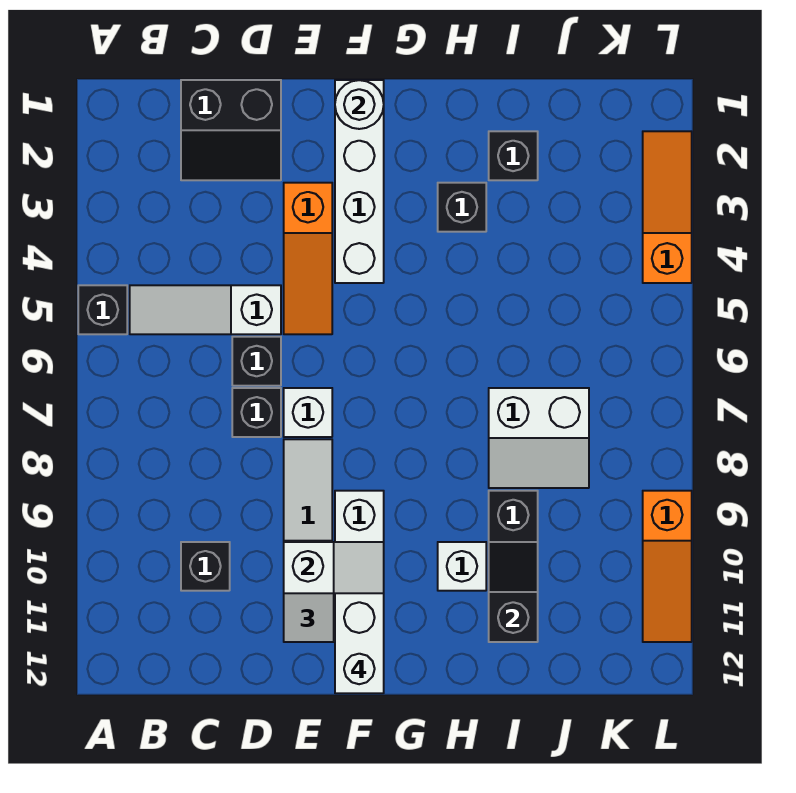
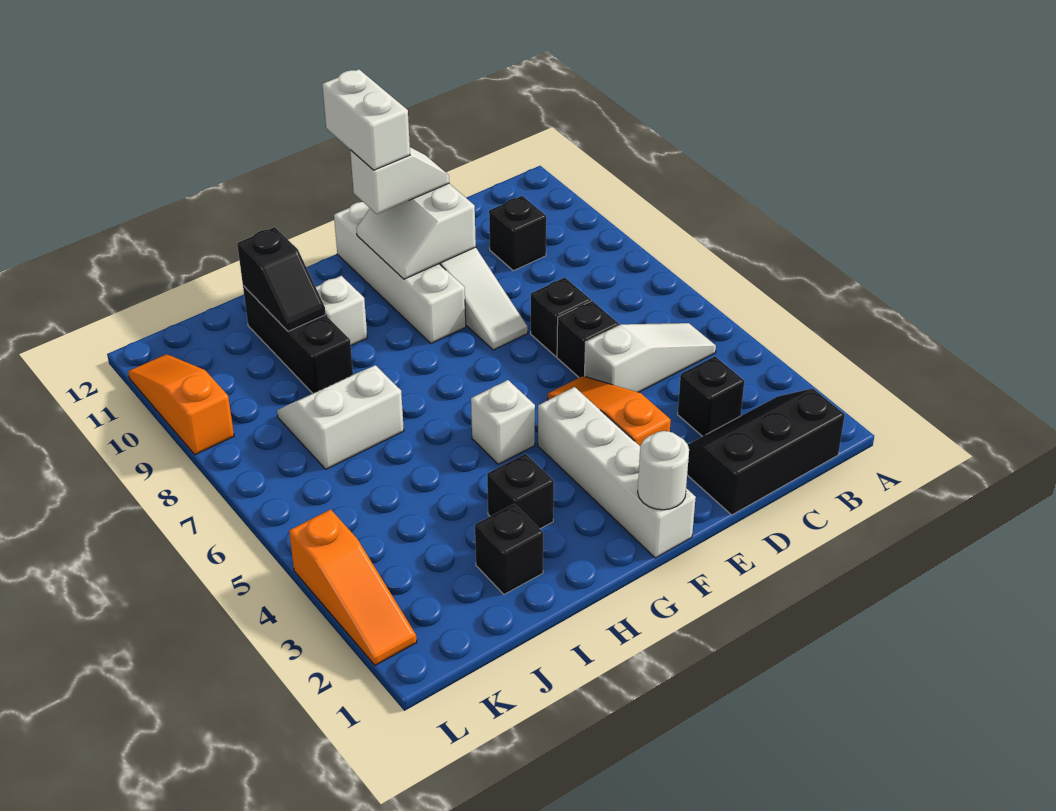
black 1x1 brick [78,285,127,334] -> black 1x1 brick moved to [678,357,744,437]
black 2x2 slope [181,80,281,180] -> black 2x3 slope [687,388,845,515]
white 1x1 brick [284,388,332,437] -> white 1x1 brick moved to [471,380,535,464]

